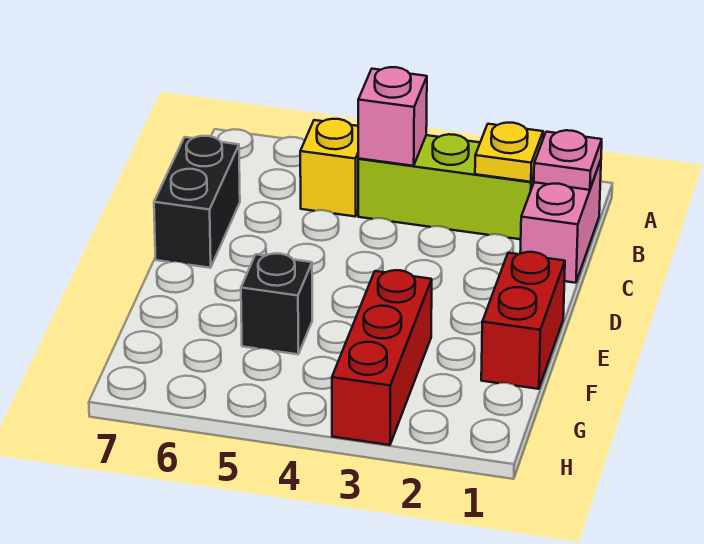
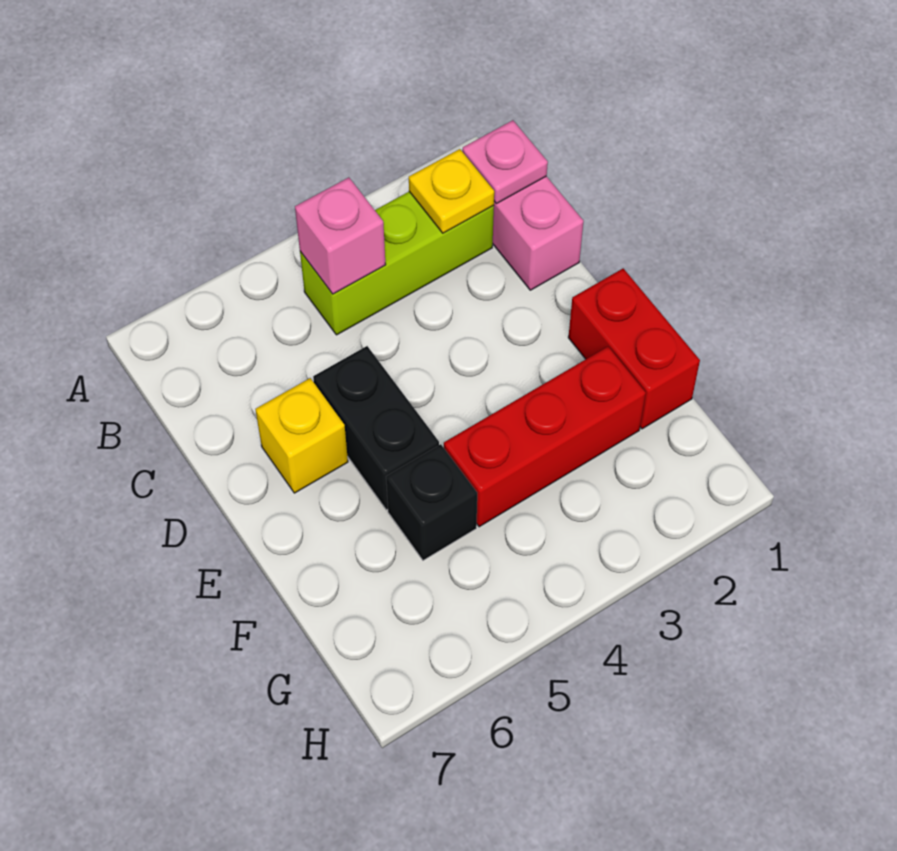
yellow 1x1 brick [300,119,359,216] -> yellow 1x1 brick moved to [255,378,348,493]
black 1x2 brick [154,136,240,268] -> black 1x2 brick moved to [313,346,439,510]
red 1x3 brick [332,270,432,445] -> red 1x3 brick turned to [444,347,646,527]

